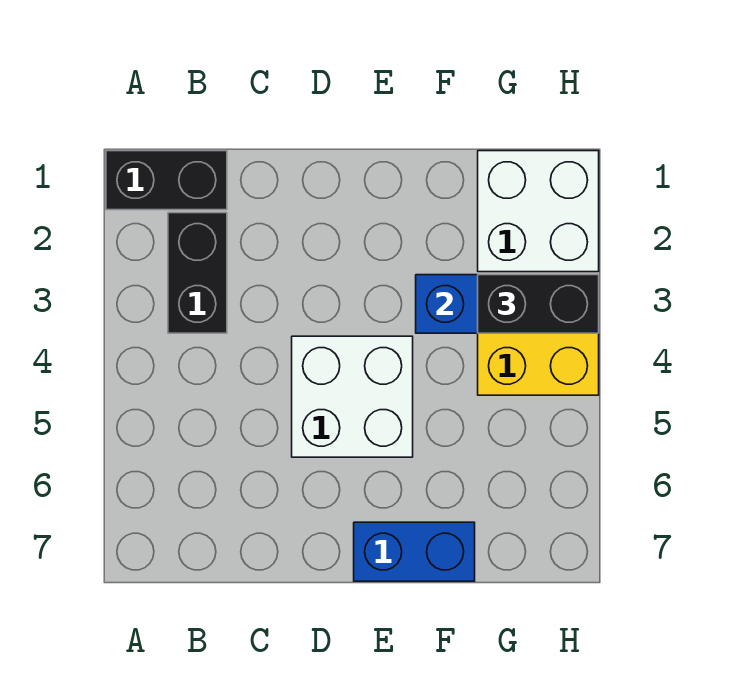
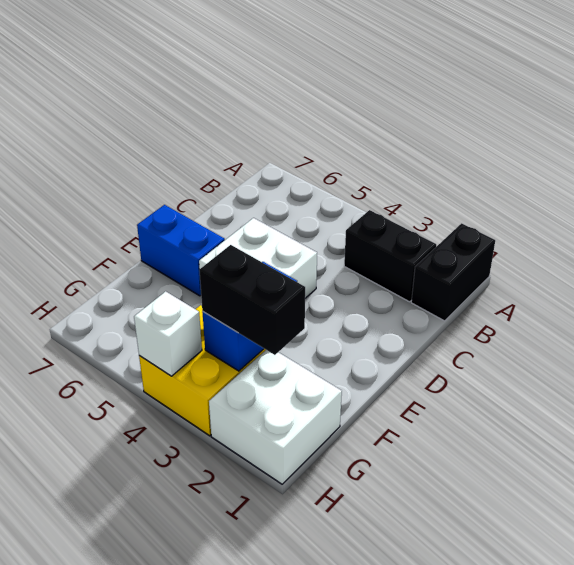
blue 1x2 brick [354,522,475,581] -> blue 1x2 brick turned to [137,205,225,296]
black 1x2 brick [478,275,599,333] -> black 1x2 brick turned to [199,245,305,355]
none -> white 1x1 brick [134,291,202,376]

